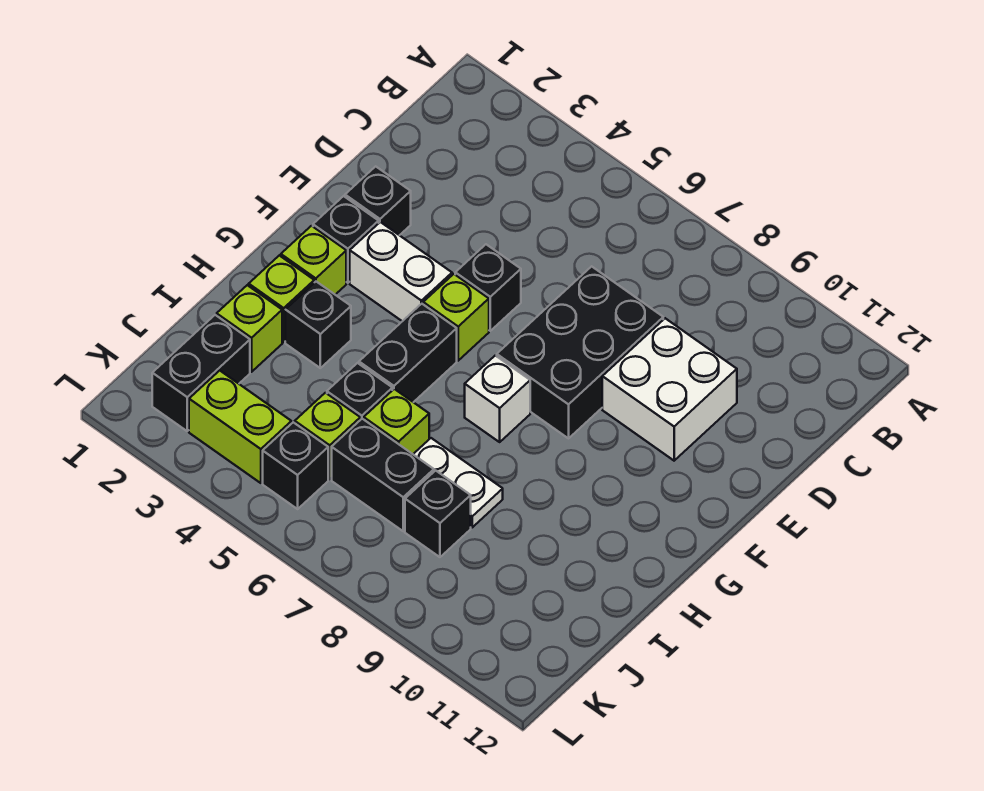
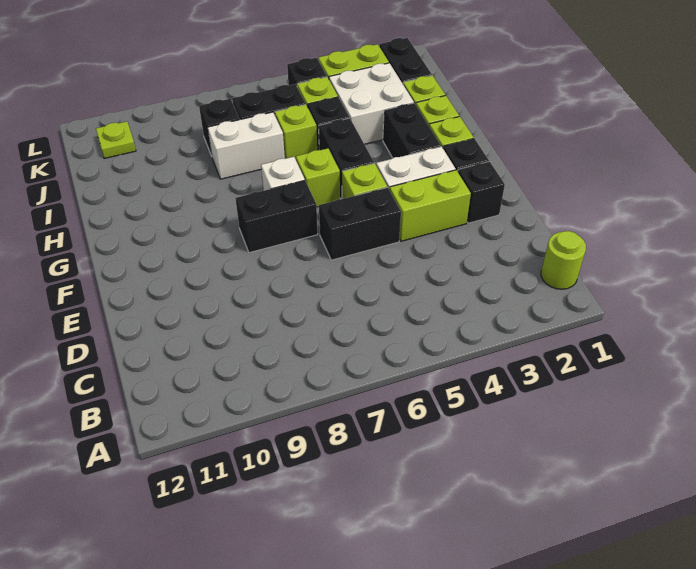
none -> lime 1x1 round brick [541,231,586,289]
black 2x3 brick [497,266,663,438] -> black 1x2 brick [235,181,318,253]
white 2x2 brick [602,318,737,461] -> white 2x2 brick moved to [329,63,414,144]
none -> lime 1x2 brick [389,170,471,241]
black 1x1 brick [455,244,521,331] -> black 1x2 brick [319,187,401,260]
none -> lime 1x1 brick [296,148,340,207]
black 1x1 brick [285,282,351,368] -> black 1x2 brick [383,103,441,158]
white 1x2 plate [413,438,503,527] -> white 1x2 brick [207,112,285,179]
none -> lime 1x1 plate [96,121,136,159]

